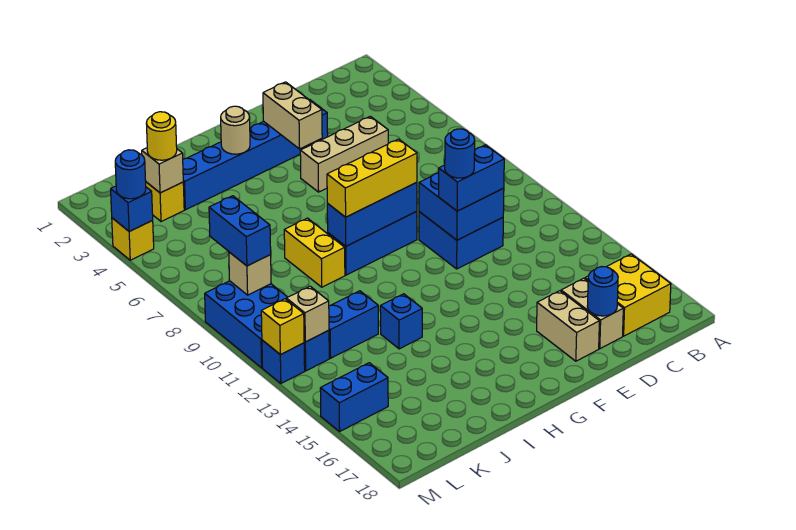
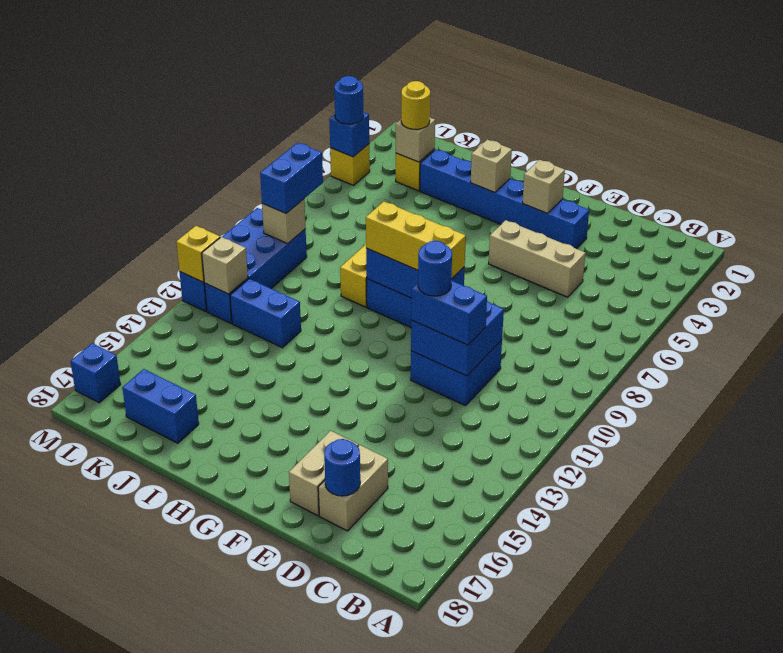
yellow 2x2 brick [585,254,671,336] -> none
tan 1x2 brick [263,82,322,149] -> tan 1x1 brick [523,160,565,213]
tan 1x1 round brick [220,106,250,154] -> tan 1x1 brick [471,140,512,192]
blue 1x1 brick [380,294,422,349] -> blue 1x1 brick moved to [70,343,121,403]
blue 1x2 brick [320,363,388,432] -> blue 1x2 brick moved to [122,369,199,443]

